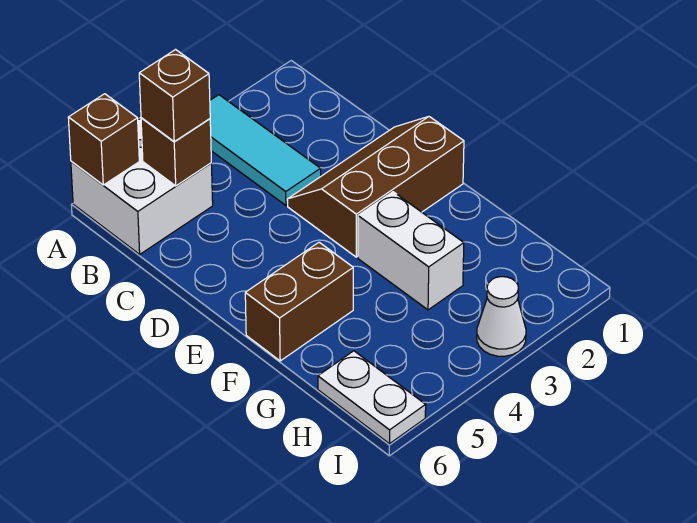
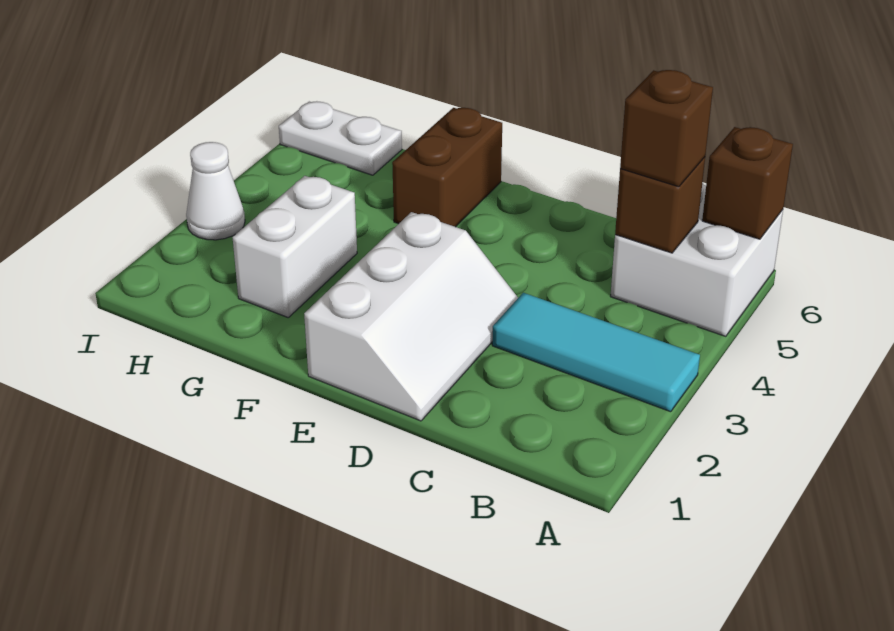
brown 2x3 slope [287,117,464,257] -> white 2x3 slope [304,212,518,421]
white 1x2 brick [358,192,464,310] -> white 1x2 brick turned to [232,176,357,317]

